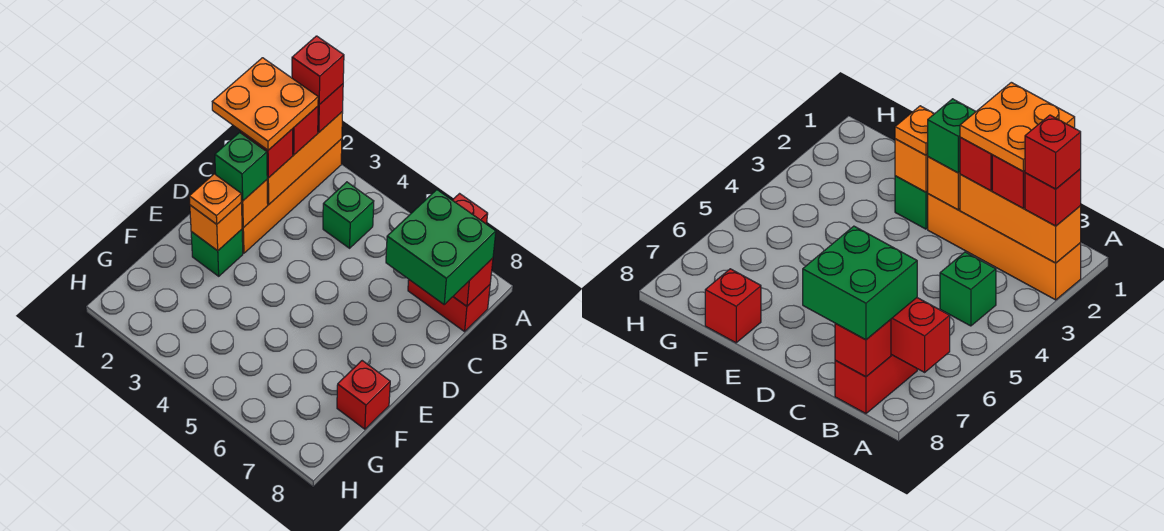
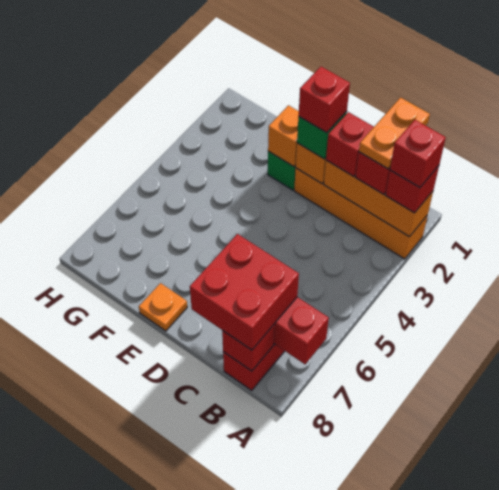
orange 2x2 plate [212,58,318,150] -> orange 1x2 plate [359,98,430,169]
green 1x1 brick [323,182,374,248] -> none
green 2x2 brick [386,190,496,304] -> red 2x2 brick [190,234,299,350]
orange 1x1 plate [189,174,241,224] -> orange 1x1 plate moved to [139,283,187,331]
red 1x1 brick [337,361,390,429] -> red 1x1 brick moved to [299,67,350,133]

